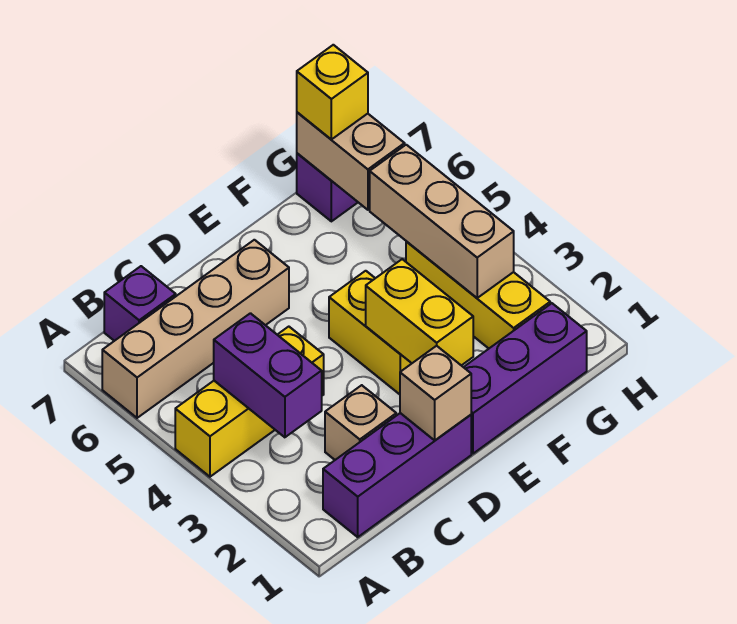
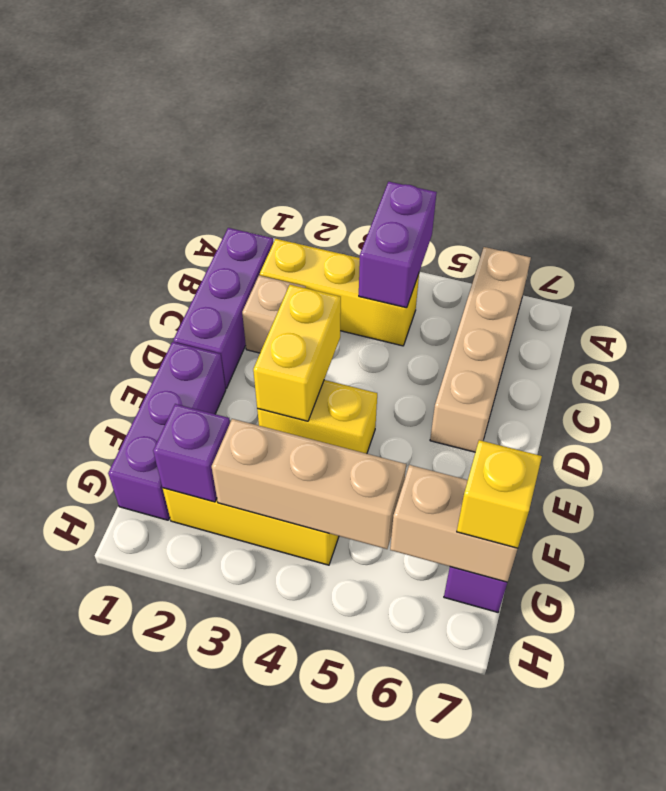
yellow 1x3 brick [175,327,324,477] -> yellow 1x3 brick turned to [260,239,419,346]
purple 1x2 brick [214,313,322,437] -> purple 1x2 brick turned to [359,182,437,308]
purple 1x1 brick [104,266,176,341] -> purple 1x1 brick moved to [153,404,230,502]
tan 1x1 brick [400,346,471,440] -> none
yellow 1x2 brick [366,259,473,366] -> yellow 1x2 brick turned to [253,285,341,421]

